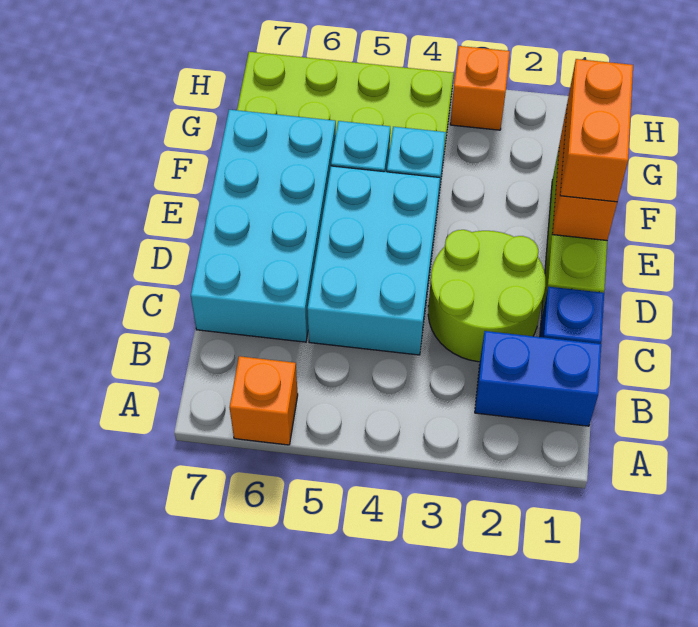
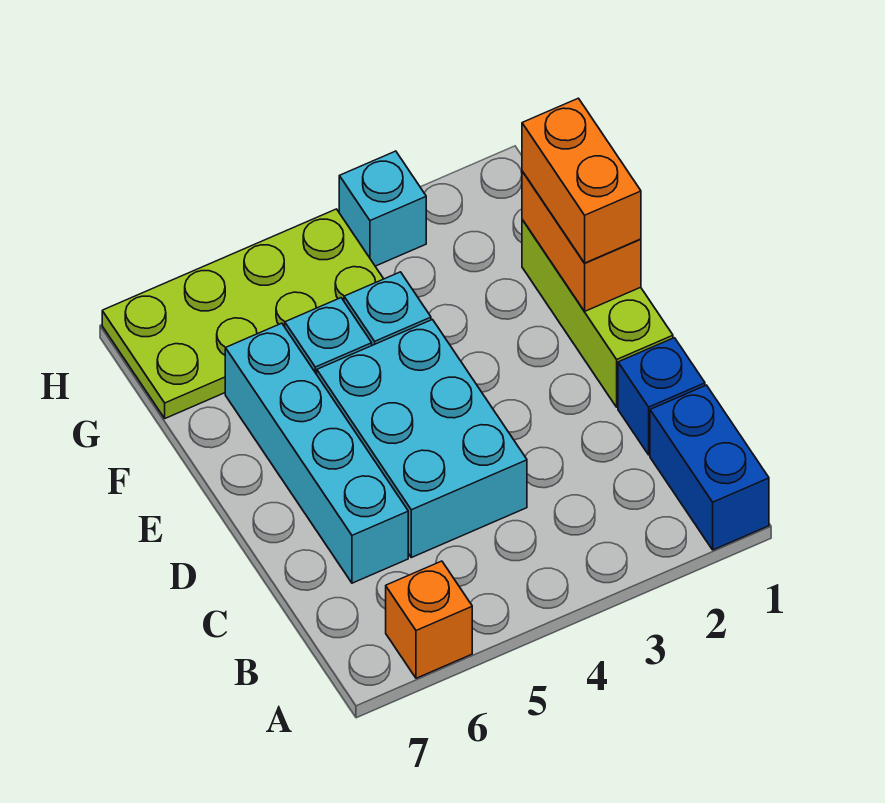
blue 1x2 brick [475,331,601,426] -> blue 1x2 brick turned to [650,385,769,550]
lime 2x2 round brick [428,230,545,362] -> none
cyan 2x4 brick [191,110,336,342] -> cyan 1x4 brick [225,323,408,583]
orange 1x1 brick [450,46,510,130] -> cyan 1x1 brick [339,151,426,266]

